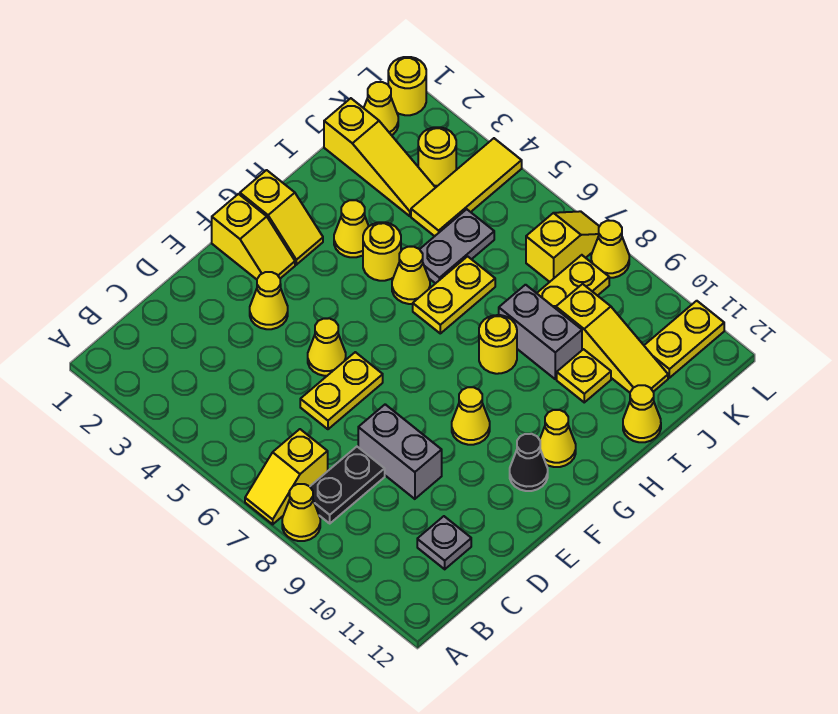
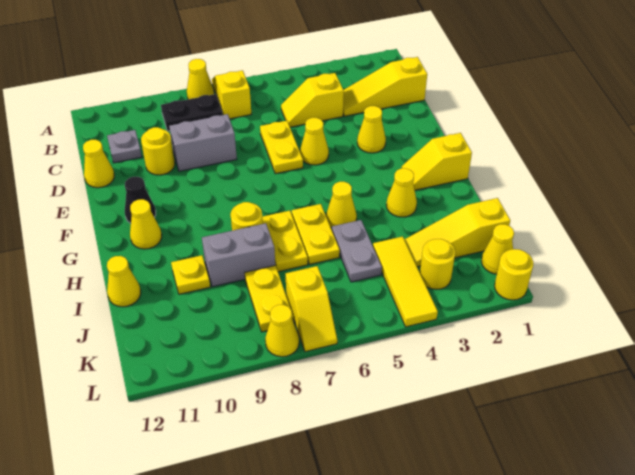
black 1x2 plate [310,447,385,523] -> black 1x2 plate turned to [161,94,223,131]
yellow 1x2 slope [212,194,295,279] -> yellow 1x2 slope moved to [281,73,344,127]
yellow 1x1 cone [452,387,490,445] -> yellow 1x1 cone moved to [83,140,114,188]
yellow 1x1 round brick [363,222,401,281] -> yellow 1x1 round brick moved to [141,127,175,175]
yellow 1x3 slope [556,284,668,393] -> yellow 1x3 slope moved to [343,57,427,116]
yellow 1x2 plate [644,301,724,378] -> yellow 1x2 plate moved to [262,211,308,272]

